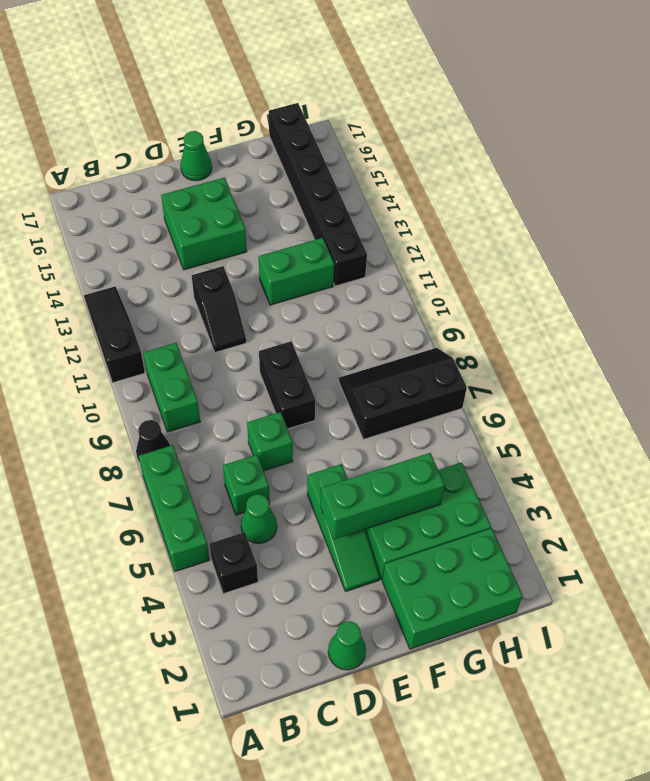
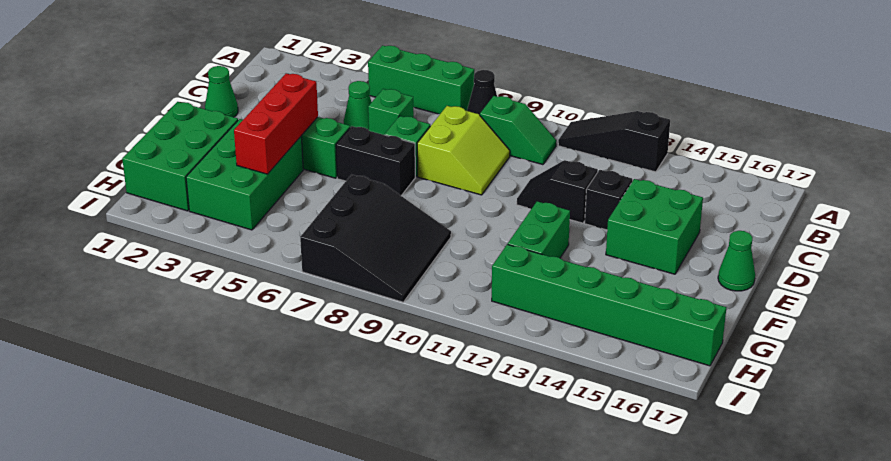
black 1x3 slope [84,286,145,383] -> black 1x3 slope turned to [558,111,670,172]
black 1x1 brick [210,532,258,594] -> black 1x1 brick moved to [585,170,632,230]
green 1x2 brick [143,343,200,432] -> green 1x2 slope [480,96,556,165]
none -> lime 2x2 slope [417,106,510,195]
green 1x3 brick [321,453,445,539] -> red 1x3 brick [234,73,318,174]
black 1x2 brick [259,341,315,429] -> black 1x2 brick moved to [336,126,415,196]
black 2x3 slope [339,348,467,439] -> black 3x3 slope [300,175,451,302]
black 1x6 brick [269,103,367,286] -> green 1x6 brick [492,244,726,366]

